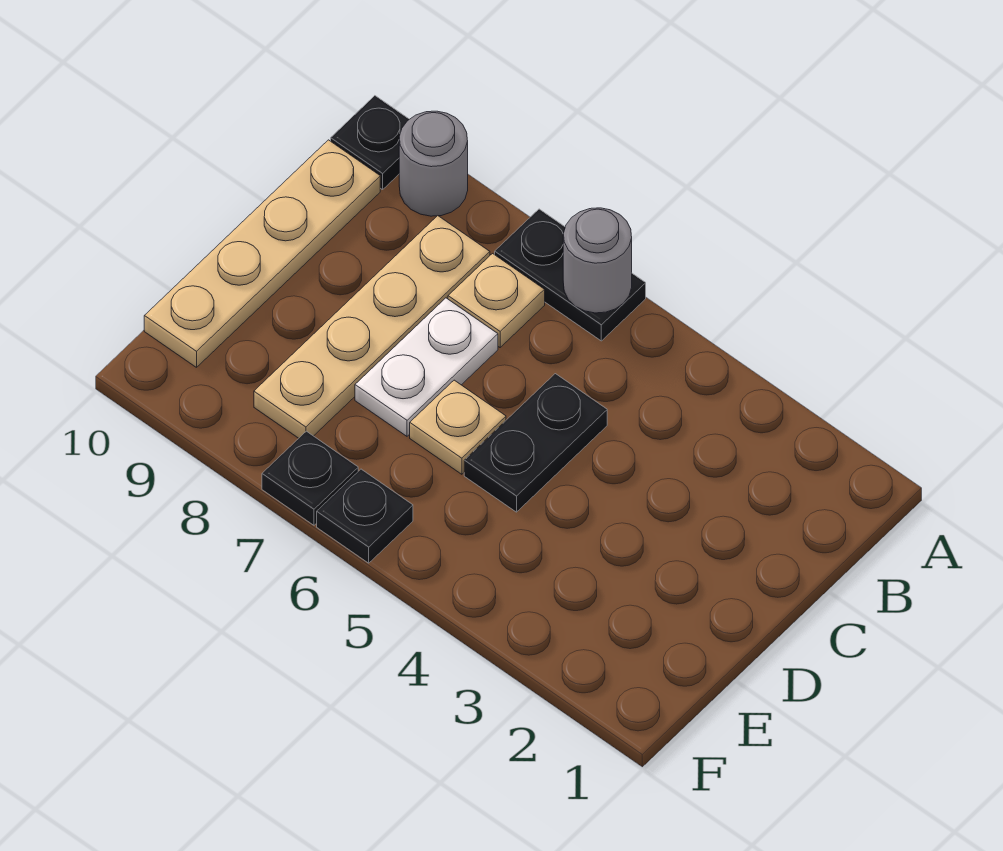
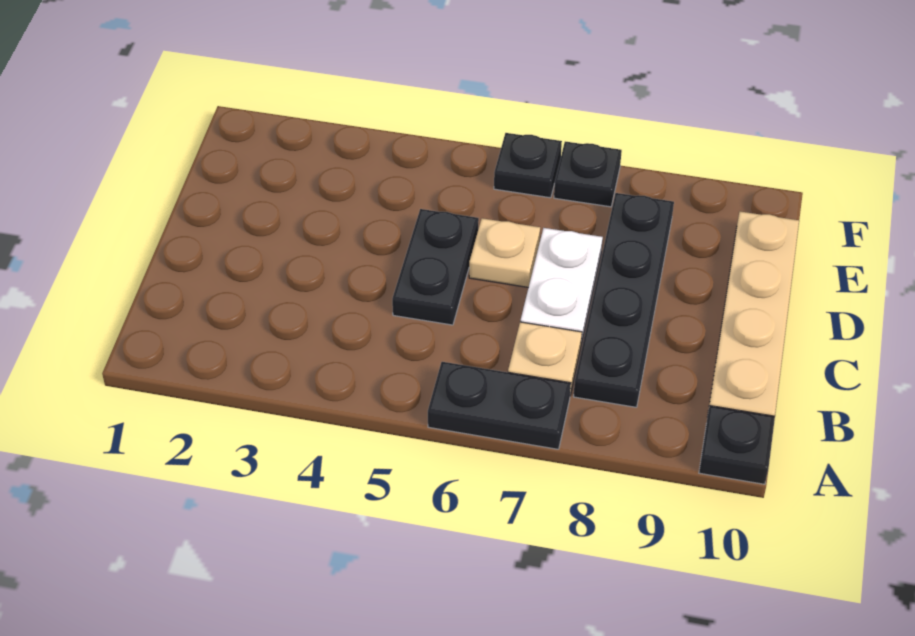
grey 1x1 round brick [563,208,632,313] -> none
grey 1x1 round brick [399,111,468,216] -> none
tan 1x4 plate [254,216,490,438] -> black 1x4 plate [573,193,674,407]

